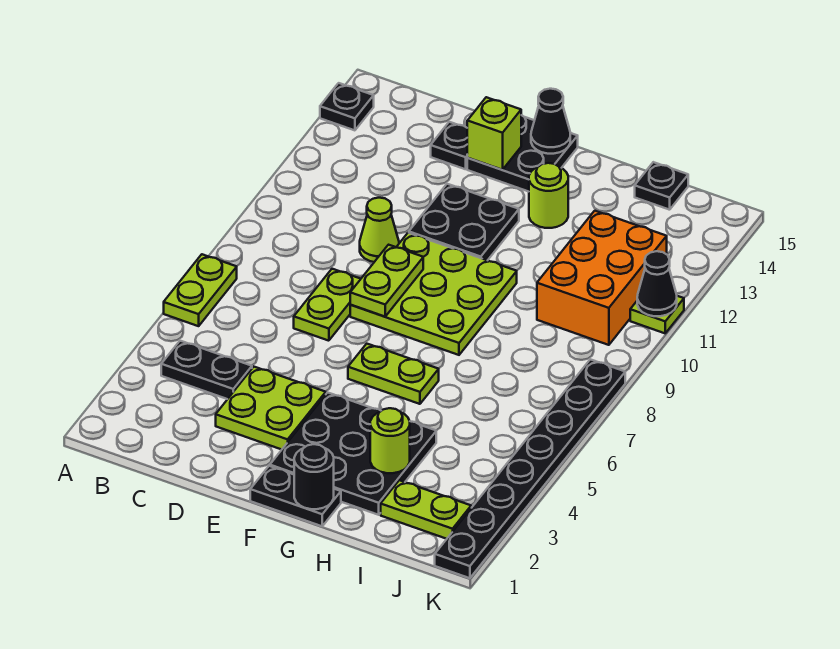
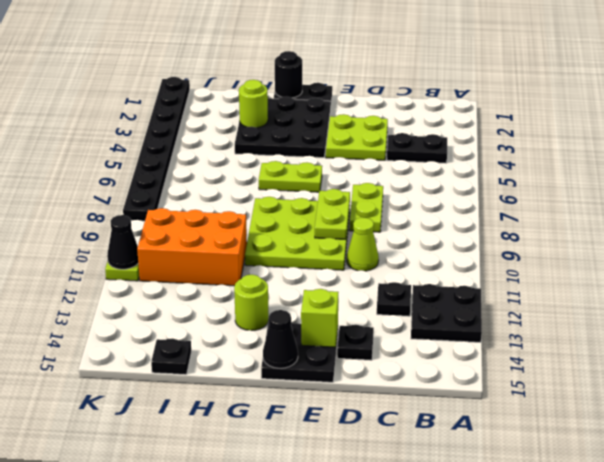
lime 1x2 plate [164,254,237,326] -> none
black 1x1 plate [320,83,374,130] -> black 1x1 plate moved to [377,282,411,316]
black 2x2 plate [409,184,519,260] -> black 2x2 plate moved to [411,284,482,342]
lime 1x2 plate [381,480,471,539] -> none
orange 2x3 brick [537,211,667,345] -> orange 2x3 brick turned to [137,208,247,286]

